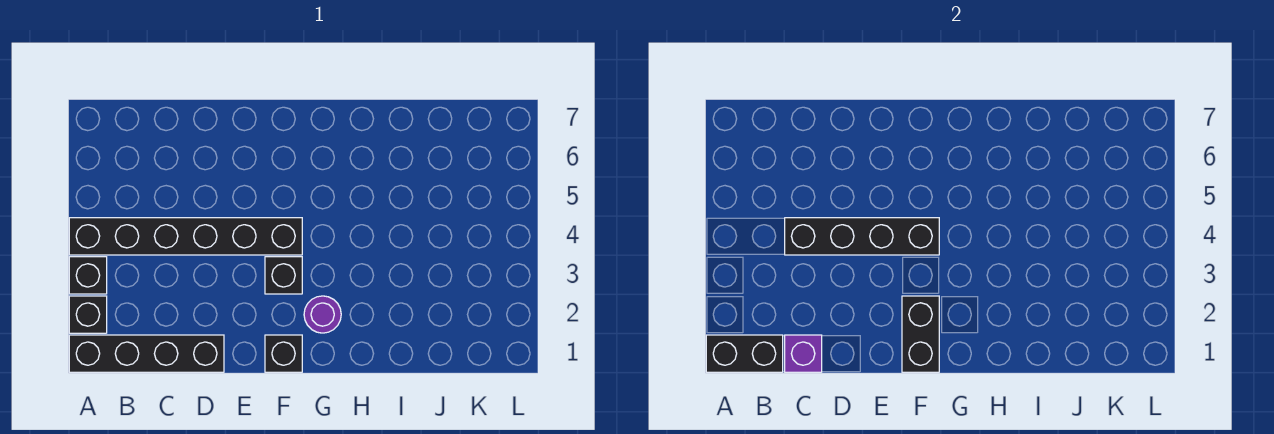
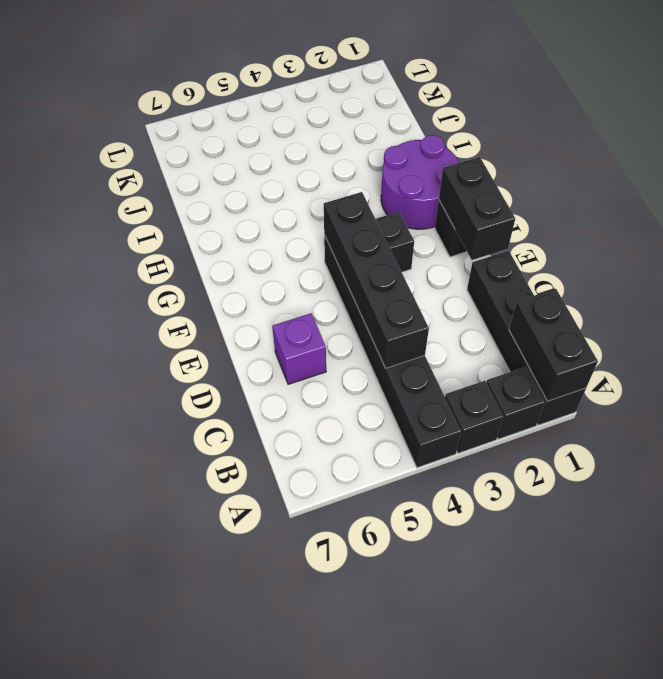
purple 1x1 brick [785,335,822,372] -> purple 1x1 brick moved to [272,313,326,384]
black 1x2 brick [902,296,939,372] -> black 1x2 brick turned to [439,157,515,260]
purple 1x1 round brick [304,296,341,333] -> purple 2x2 round brick [381,135,459,229]

